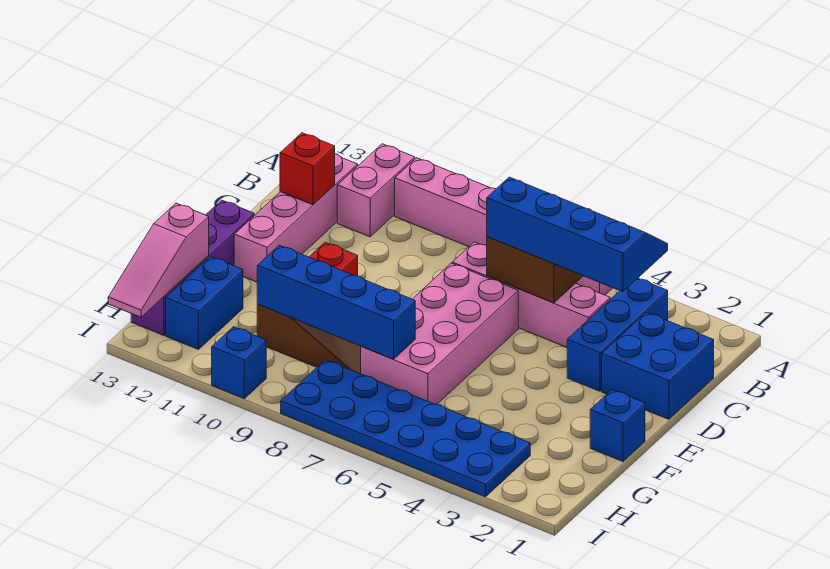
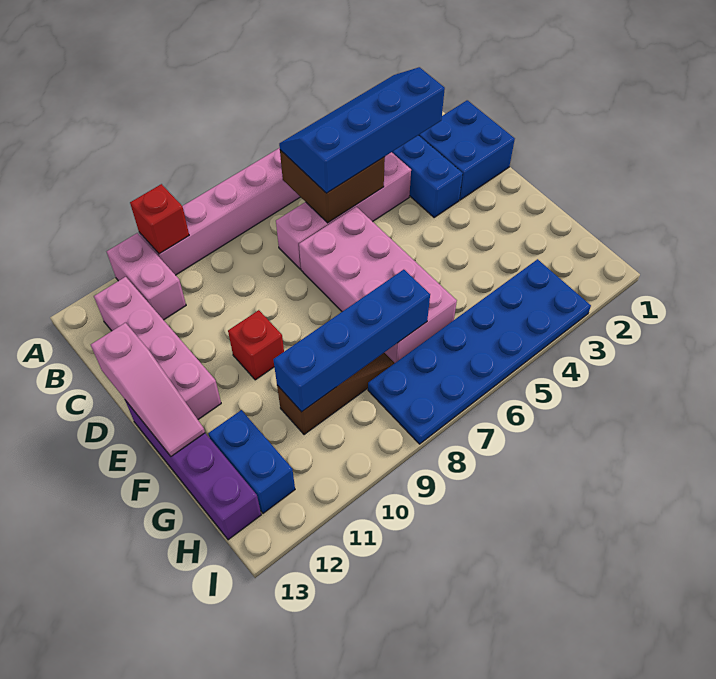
red 1x1 brick [280,133,335,205] -> red 1x1 brick moved to [130,184,189,254]
blue 1x1 brick [590,390,645,461] -> none
pink 1x3 slope [108,203,209,317] -> pink 1x3 slope moved to [91,323,205,456]
blue 1x1 brick [212,327,266,398] -> none

